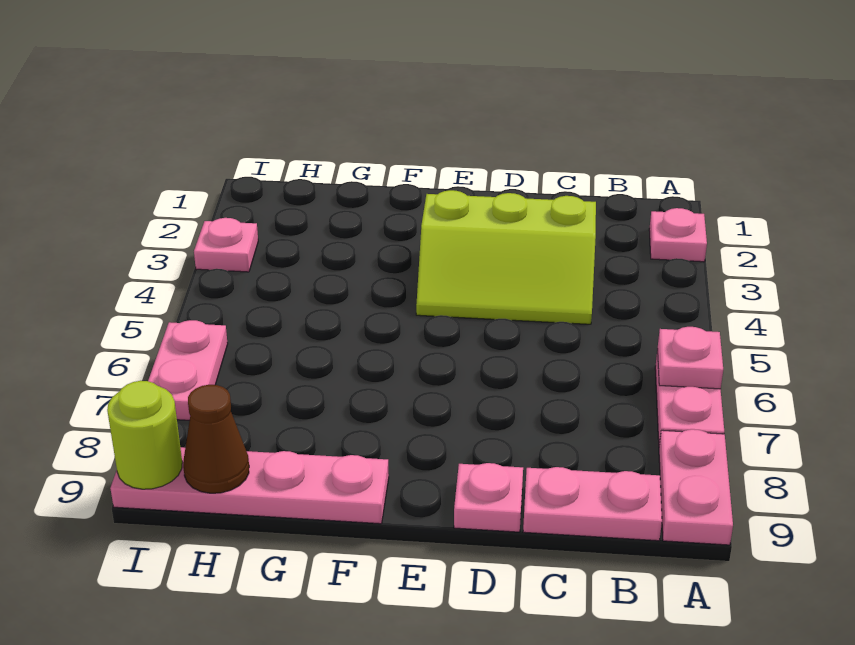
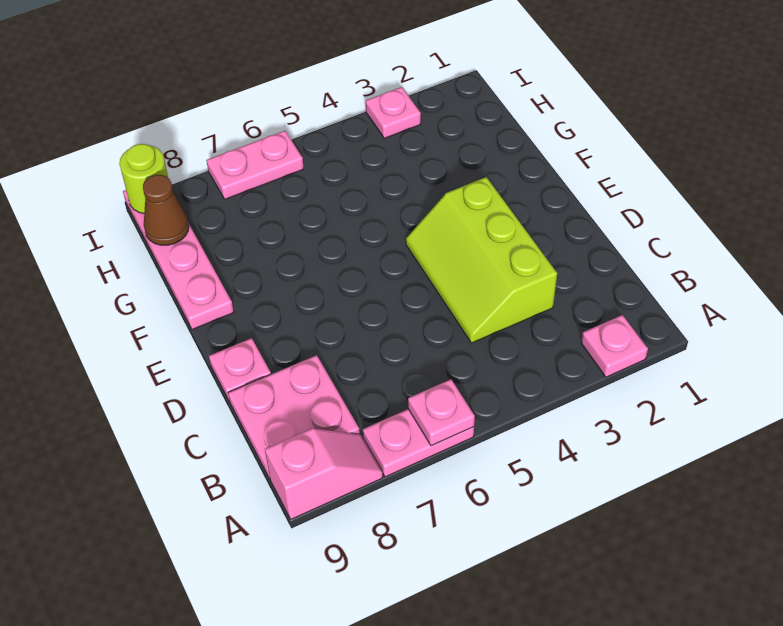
pink 1x2 plate [659,429,733,545] -> pink 1x2 slope [265,428,383,519]
pink 1x2 plate [523,467,662,541] -> pink 2x2 plate [228,355,360,478]

